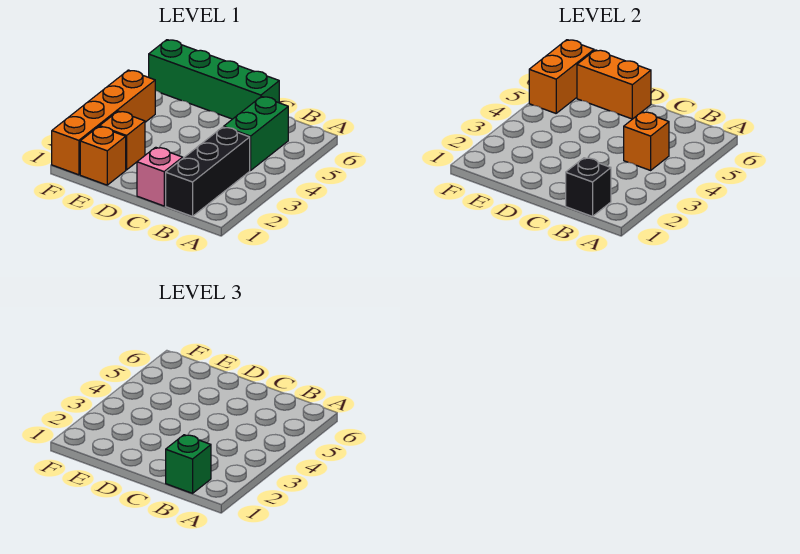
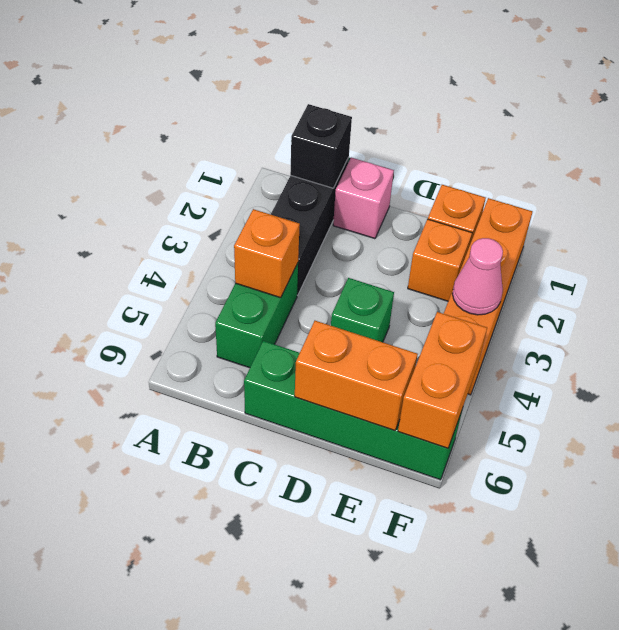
green 1x1 brick [166,435,211,493] -> green 1x1 brick moved to [331,278,394,342]
none -> pink 1x1 cone [452,238,503,315]

